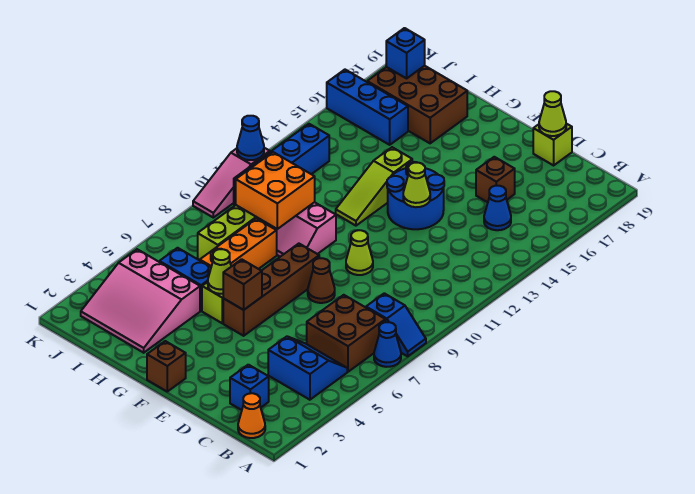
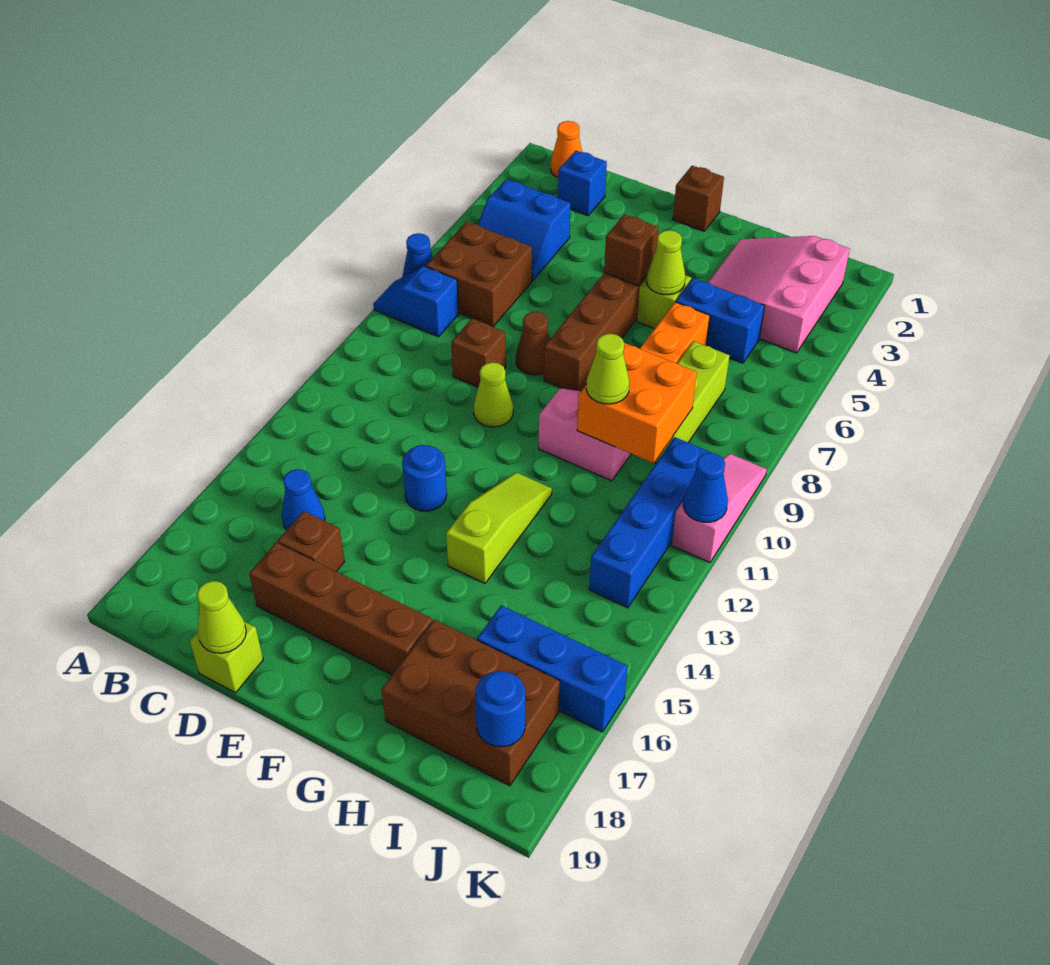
none -> brown 1x1 brick [451,318,506,387]
none -> brown 1x4 brick [249,542,432,675]
blue 2x2 round brick [387,162,444,229] -> blue 1x1 round brick [402,445,447,511]
lime 1x1 cone [403,163,430,207] -> lime 1x1 cone moved to [586,334,629,404]
pink 3x3 slope [81,249,200,353] -> pink 3x3 slope turned to [708,236,850,353]
blue 1x1 brick [386,28,425,78] -> blue 1x1 round brick [475,671,525,747]

